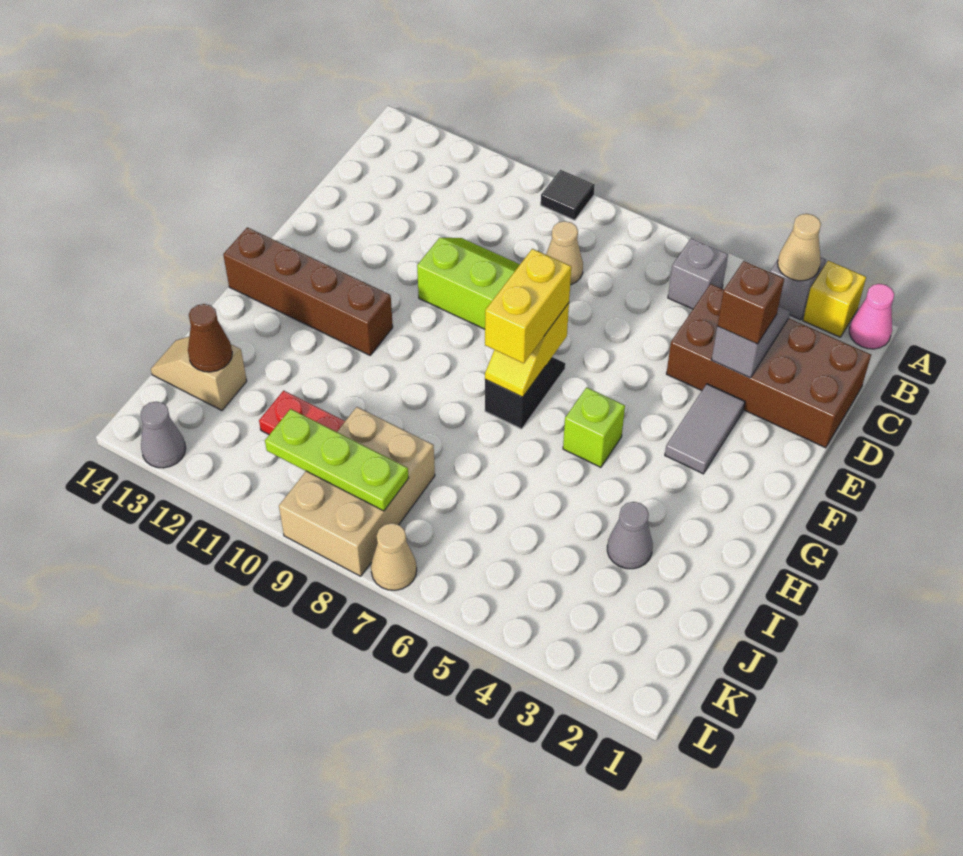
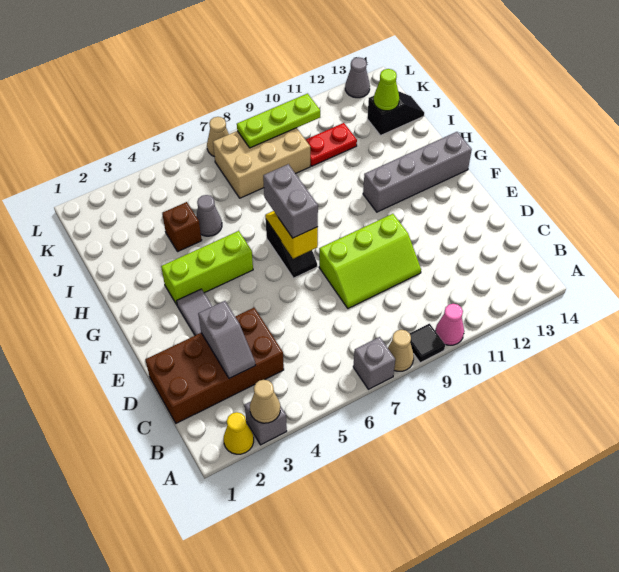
pink 1x1 cone [849,284,894,349] -> pink 1x1 cone moved to [436,304,464,345]
yellow 1x1 brick [803,261,866,337] -> yellow 1x1 cone [224,412,254,454]
grey 1x1 brick [668,238,728,309] -> grey 1x1 brick moved to [353,337,395,389]
tan 1x1 cone [546,221,583,285] -> tan 1x1 cone moved to [388,330,414,371]
brown 1x1 brick [717,261,784,344] -> brown 1x1 brick moved to [162,202,202,252]
yellow 1x2 brick [485,249,571,363] -> grey 1x2 brick [263,164,318,238]
lime 1x1 brick [563,387,625,467] -> lime 1x3 brick [161,231,253,305]
brown 1x4 brick [223,227,393,355] -> grey 1x4 brick [363,132,472,212]
grey 1x1 cone [607,502,653,569] -> grey 1x1 cone moved to [196,195,222,236]
tan 2x3 brick [279,407,435,576] -> tan 2x3 brick turned to [213,128,310,198]
tan 1x2 slope [151,337,247,410] -> black 1x2 slope [367,91,424,136]
brown 1x1 cone [188,304,232,372] -> lime 1x1 cone [374,69,399,111]

